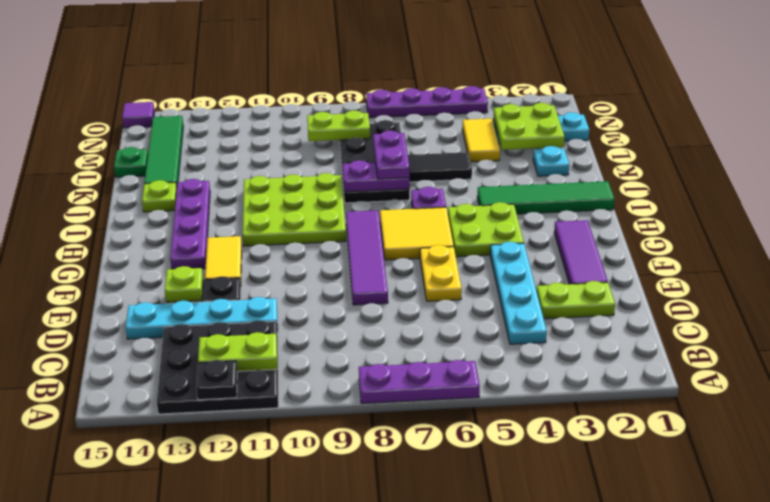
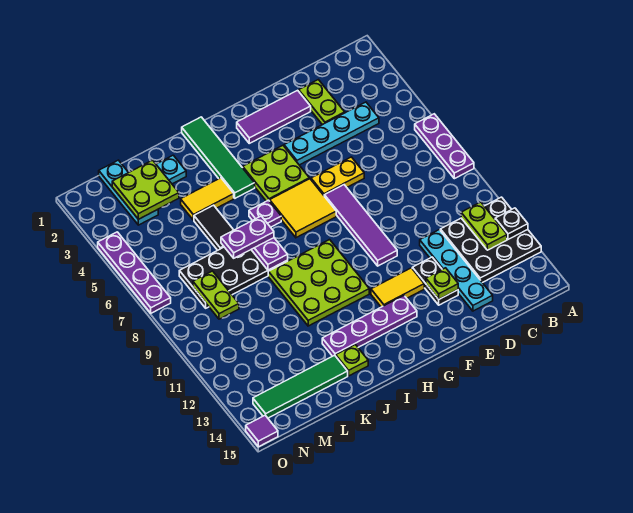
purple 1x4 tile [346,210,388,305] -> purple 1x4 tile turned to [324,185,397,266]
yellow 1x2 tile [462,119,500,162] -> yellow 1x2 tile moved to [181,178,234,220]
green 1x1 plate [114,147,148,177] -> none

